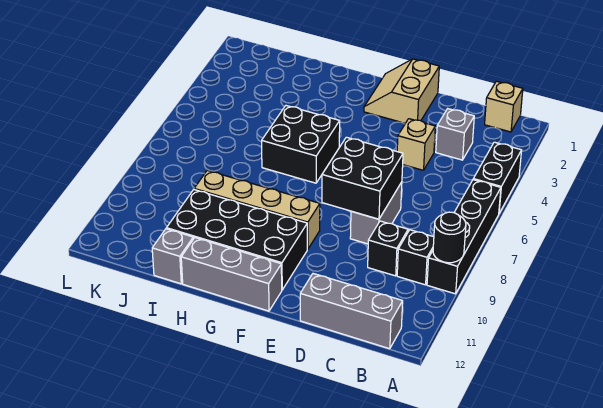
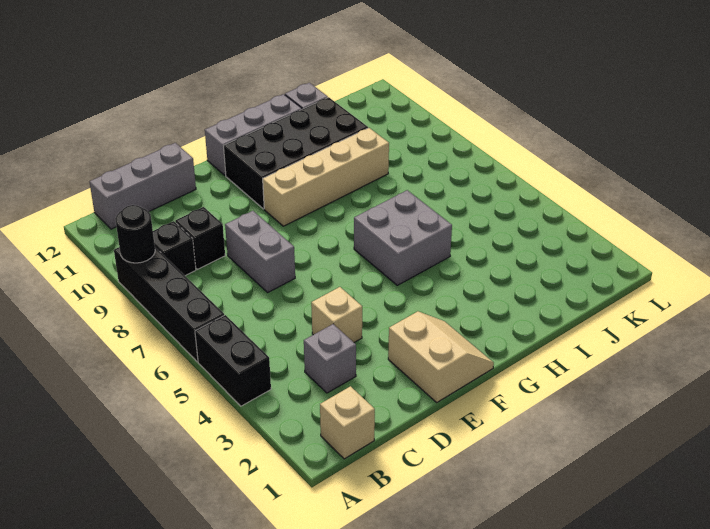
black 2x2 brick [322,137,403,219] -> none
black 2x2 brick [262,106,340,183] -> grey 2x2 brick [354,190,452,285]

